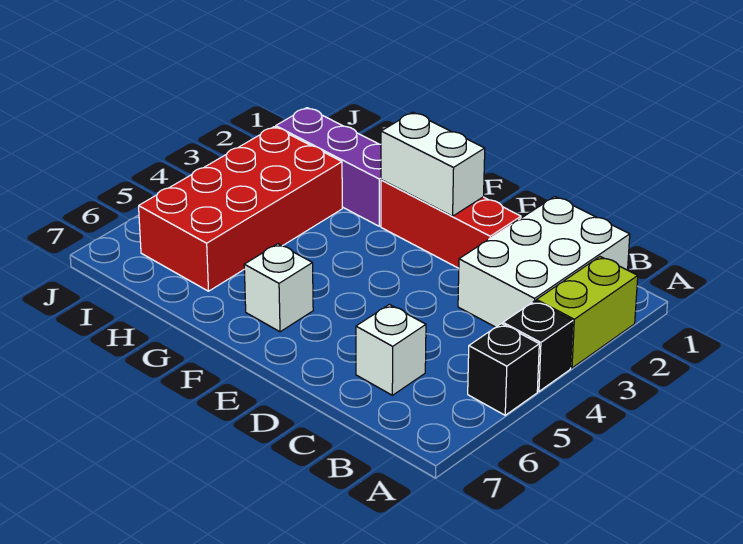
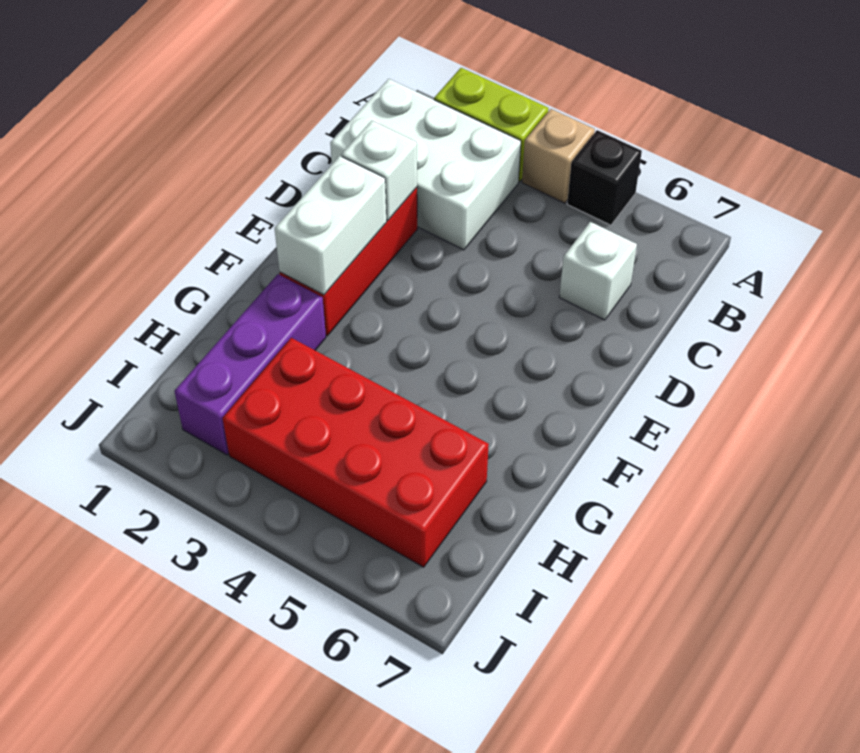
black 1x1 brick [503,301,573,391] -> tan 1x1 brick [522,109,595,203]
white 1x1 brick [244,244,313,332] -> white 1x1 brick moved to [341,121,417,220]

